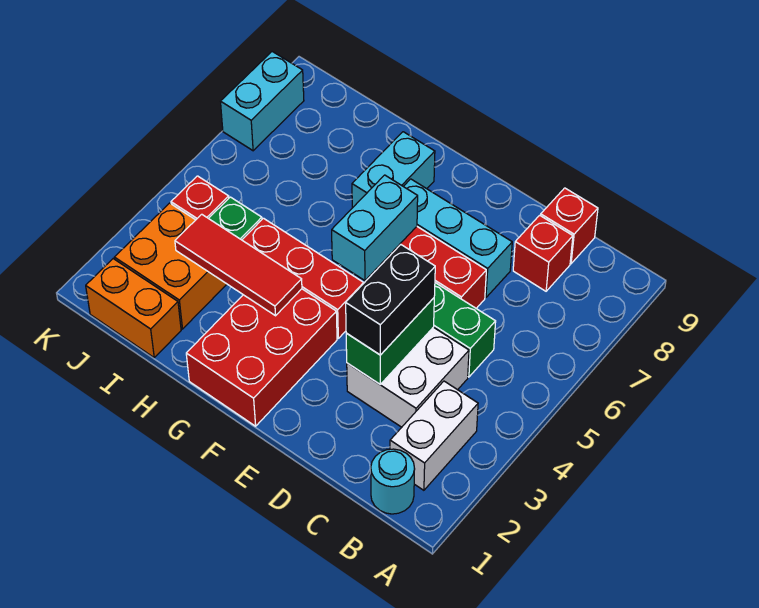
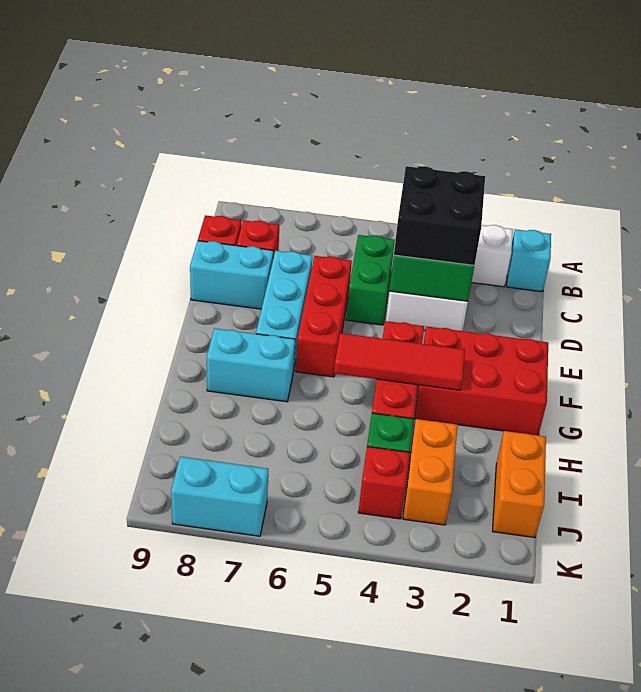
cyan 1x1 round brick [371,449,415,514] -> cyan 1x1 brick [507,229,551,292]
black 1x2 brick [346,245,435,355] -> black 2x2 brick [394,166,485,265]
cyan 1x2 brick [332,175,418,281] -> cyan 1x2 brick moved to [190,241,273,309]
red 1x3 tile [175,214,302,316] -> red 1x3 tile turned to [334,333,465,390]
orange 2x2 brick [115,203,227,329] -> orange 1x2 brick [403,419,457,525]

